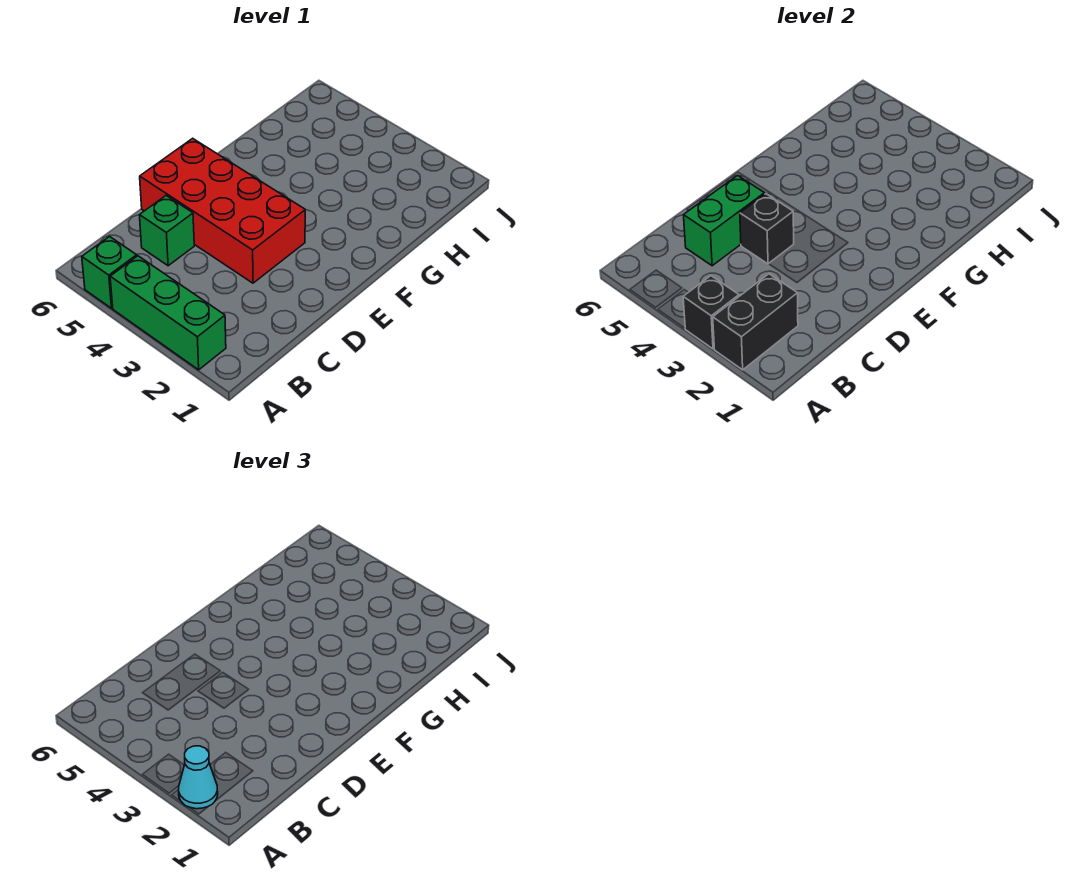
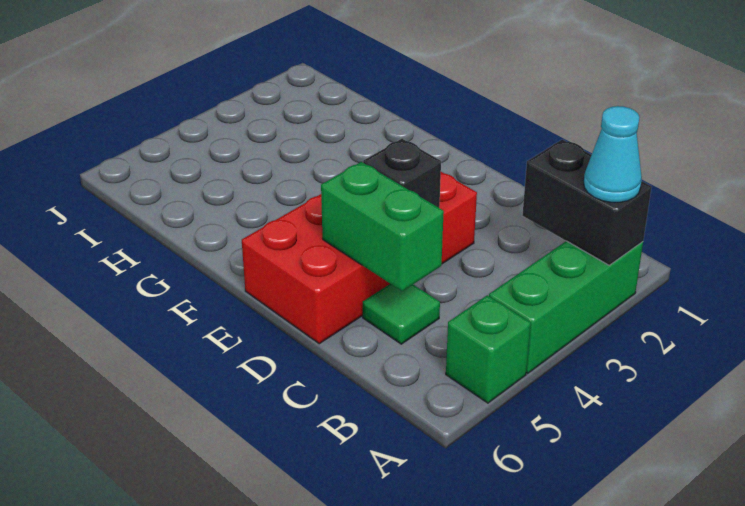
black 1x1 brick [683,276,739,349] -> none
green 1x1 brick [140,196,194,266] -> green 1x1 tile [363,284,440,344]

